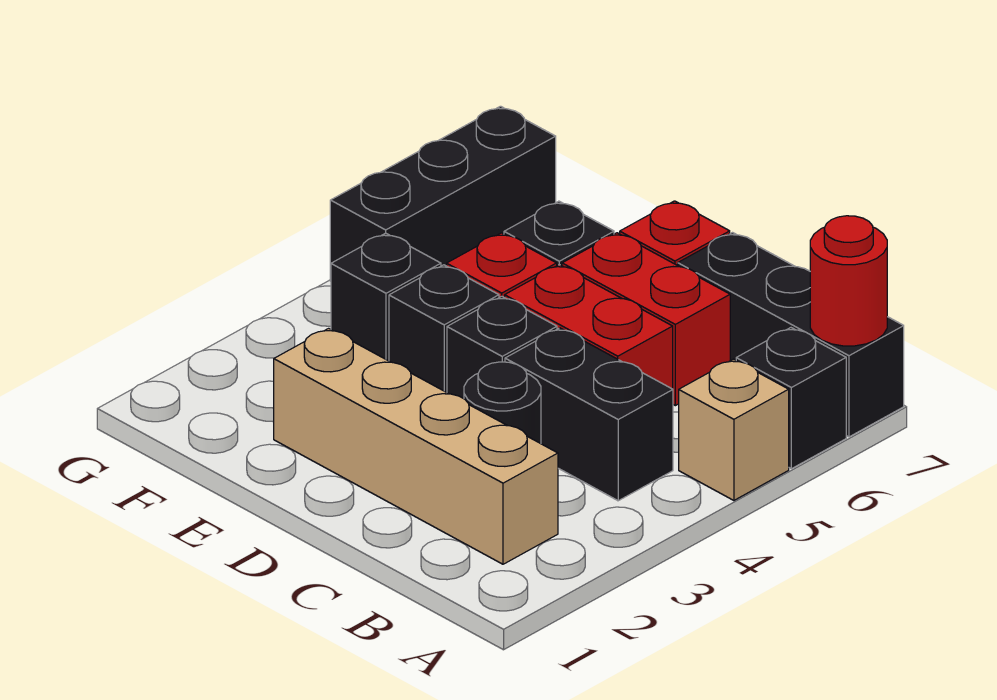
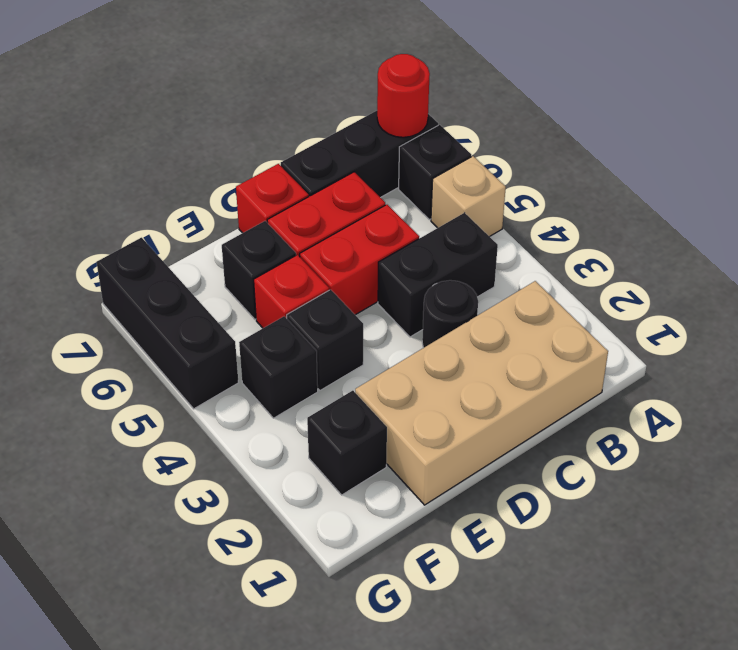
tan 1x4 brick [274,328,558,564] -> tan 2x4 brick [355,281,608,505]
black 1x1 brick [447,296,557,399] -> black 1x1 brick moved to [307,391,387,495]

